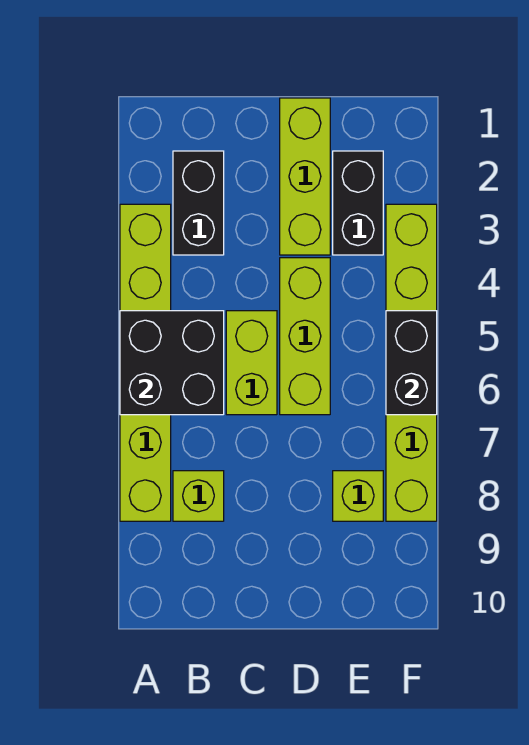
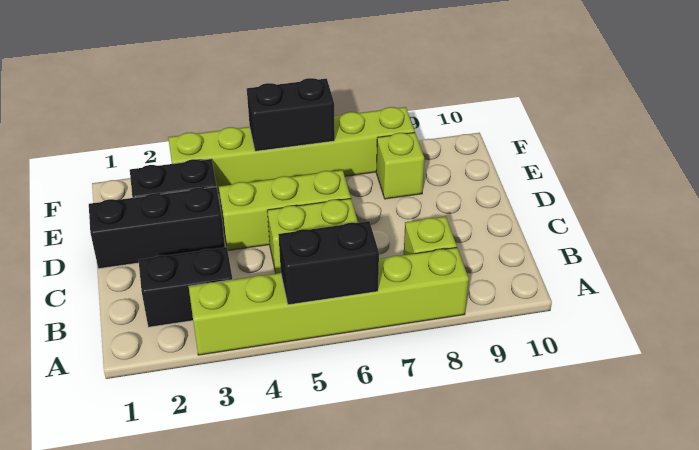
black 2x2 brick [120,311,224,415] -> black 1x2 brick [278,221,379,305]
lime 1x3 brick [280,98,330,255] -> black 1x3 brick [89,187,225,269]

